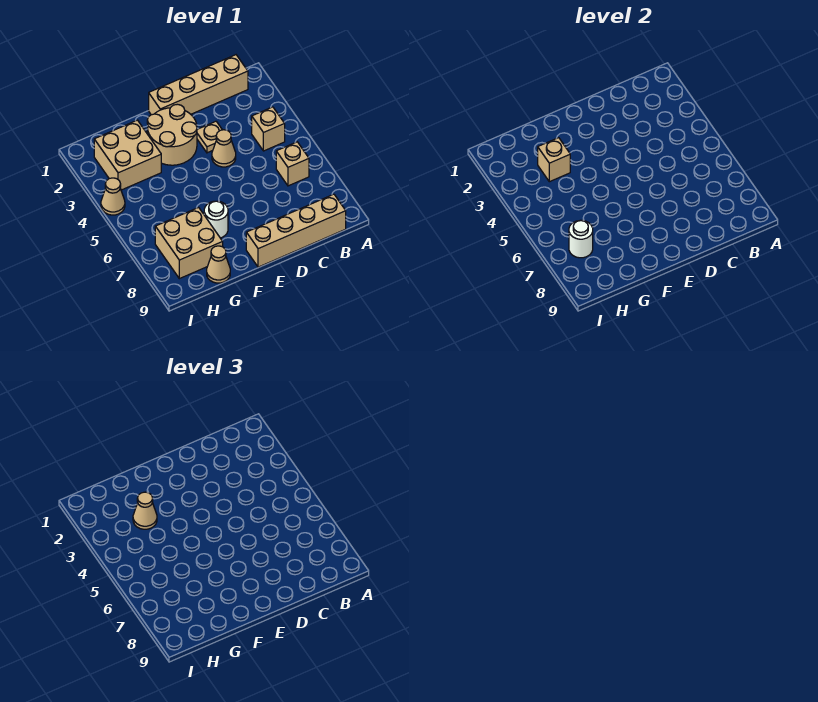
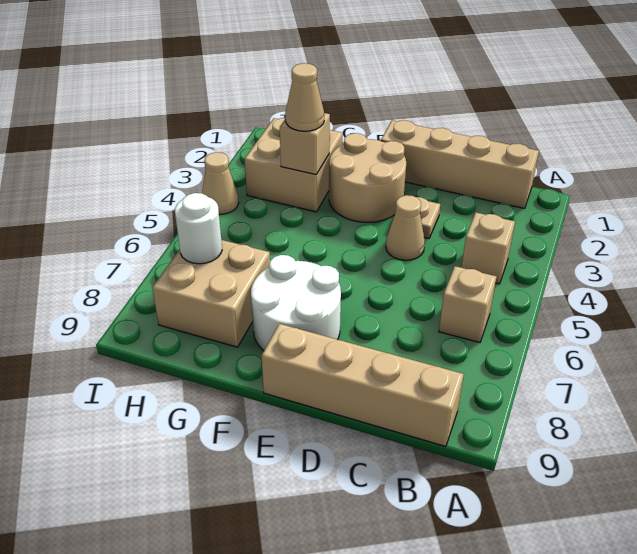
white 1x1 round brick [204,201,228,238] -> white 2x2 round brick [251,255,341,351]
tan 1x1 cone [207,246,230,283] -> none

